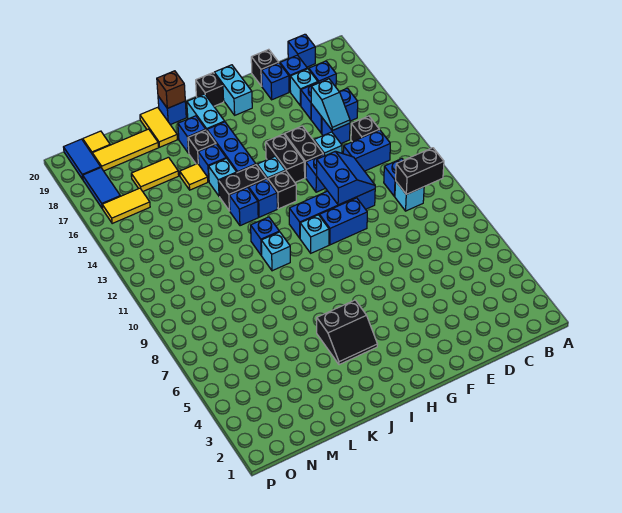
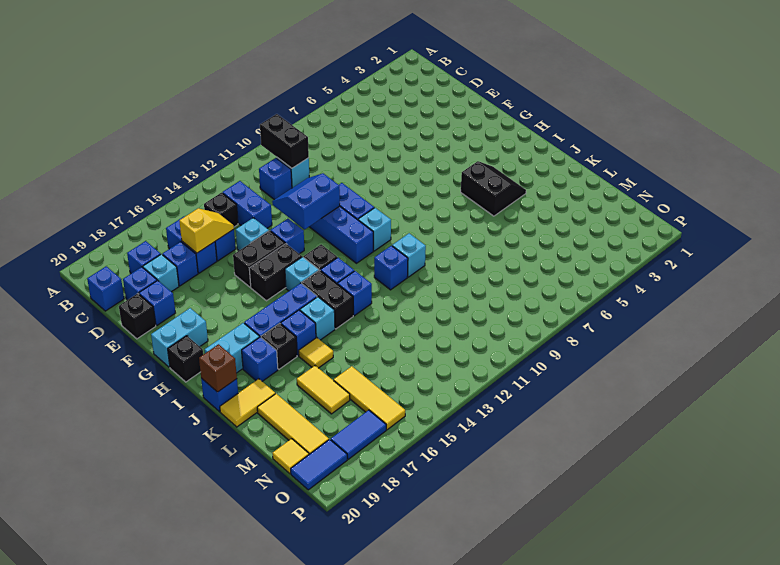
cyan 1x2 slope [311,79,350,131] -> yellow 1x2 slope [179,208,234,253]
yellow 1x2 tile [102,188,150,224] -> yellow 1x3 tile [334,366,405,430]

